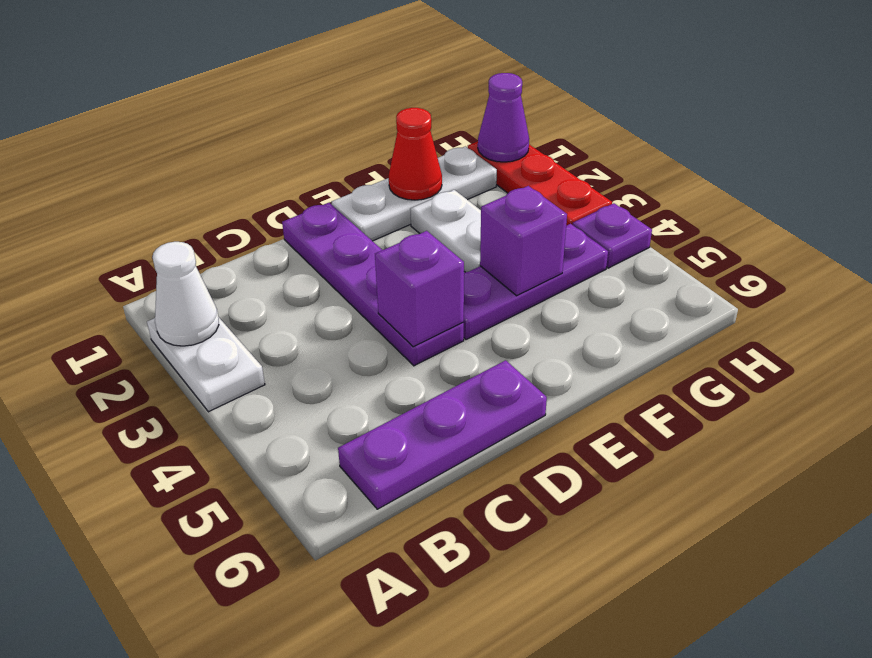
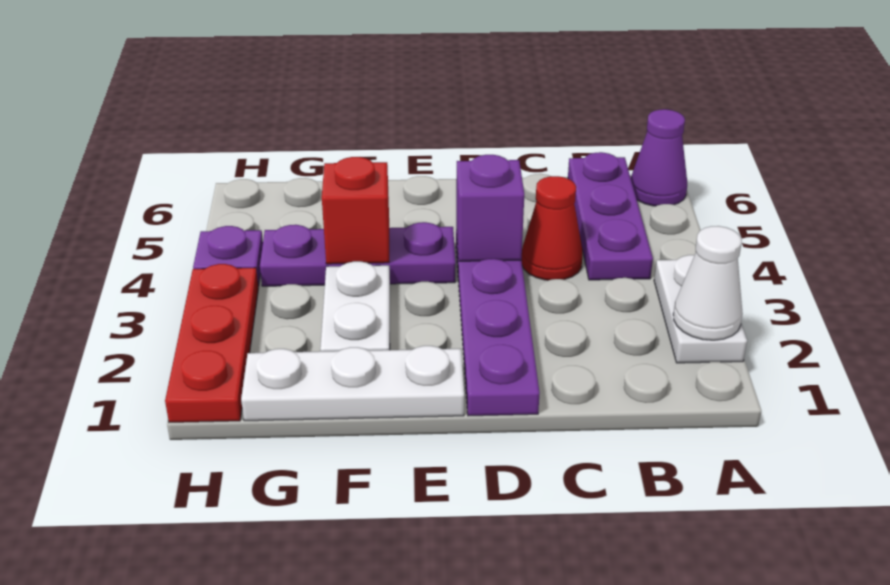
purple 1x3 plate [338,360,547,509] -> purple 1x3 plate turned to [568,152,653,280]
red 1x1 cone [389,108,442,200] -> red 1x1 cone moved to [521,176,583,280]
purple 1x1 brick [480,186,567,296] -> red 1x1 brick [322,157,389,264]
purple 1x1 cone [478,73,529,162] -> purple 1x1 cone moved to [631,109,687,206]

